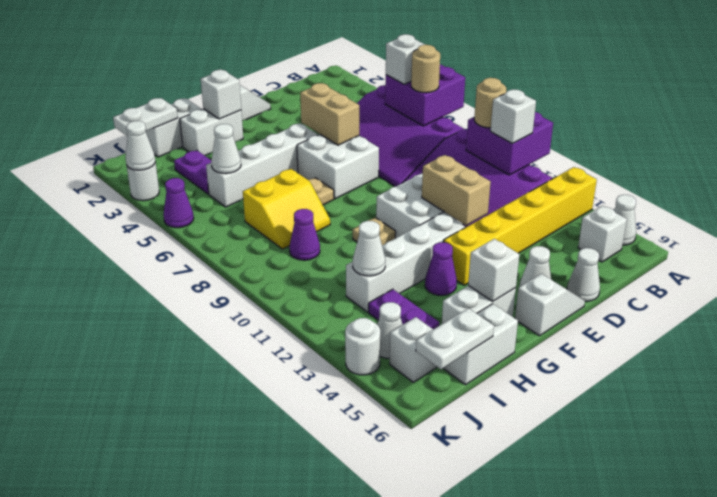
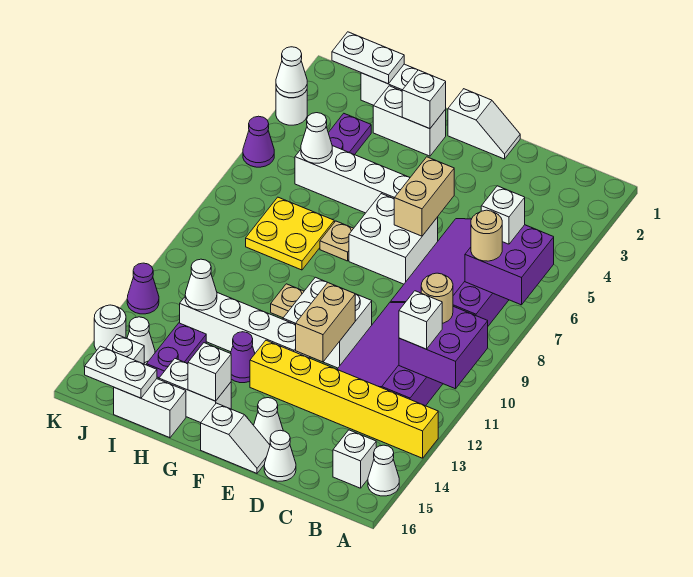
yellow 2x2 slope [243,169,330,249] -> yellow 2x2 plate [246,197,334,270]
purple 1x1 cone [289,209,320,260] -> purple 1x1 cone moved to [127,263,159,314]

